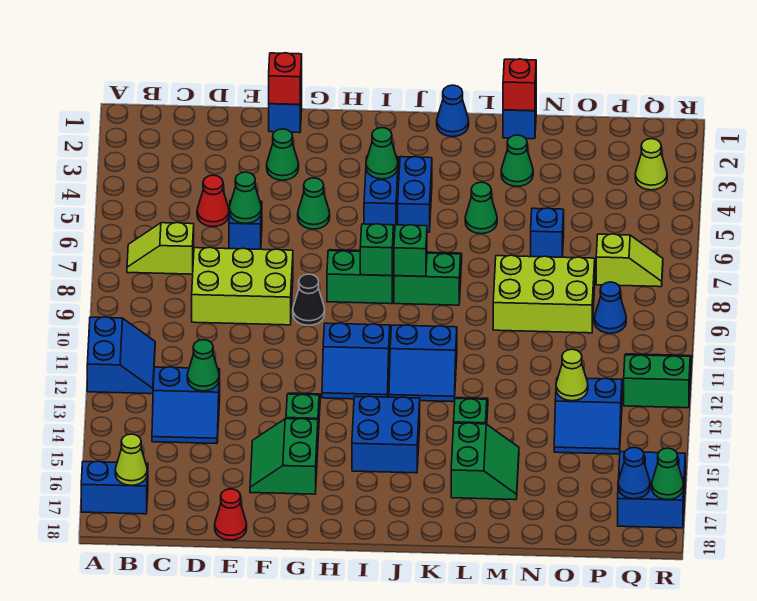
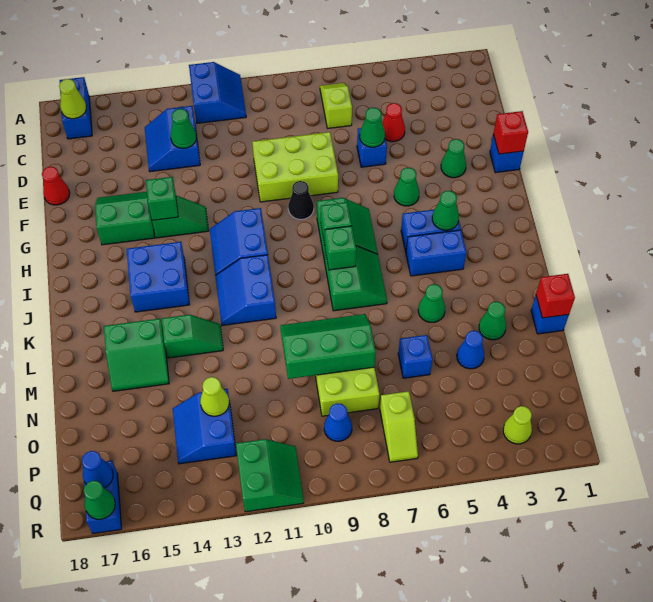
blue 2x2 slope [87,317,155,394] -> blue 2x2 slope turned to [189,62,246,123]
lime 2x3 brick [192,247,293,325] -> lime 2x3 brick turned to [252,132,338,202]
none -> green 1x1 brick [146,177,178,220]
blue 1x1 cone [437,85,469,137] -> blue 1x1 cone moved to [457,331,484,369]
none -> green 2x3 slope [280,314,376,379]
blue 2x2 brick [618,452,685,528] -> blue 1x2 brick [83,461,122,534]

